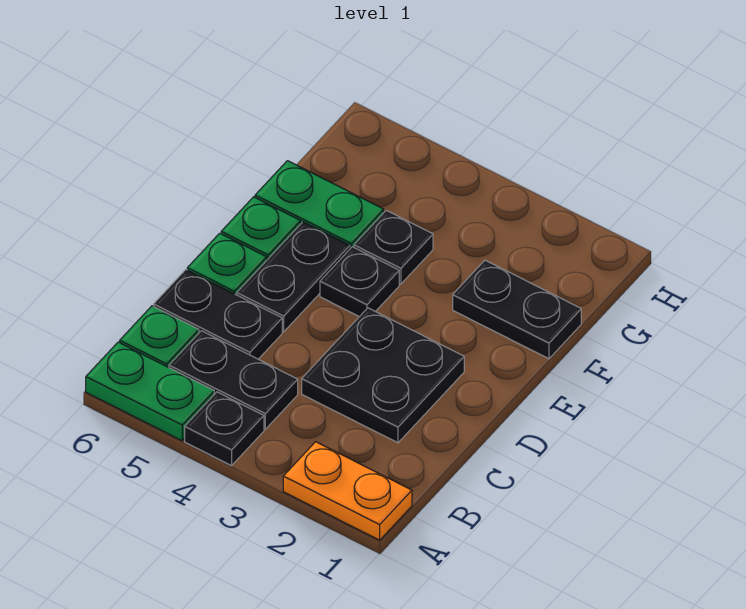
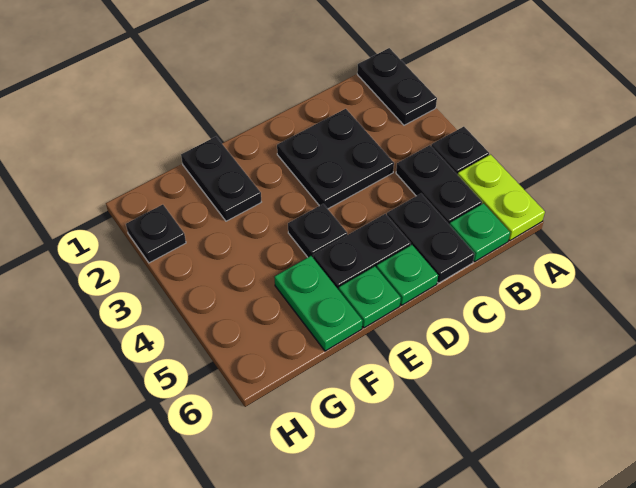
orange 1x2 plate [283,442,412,540] -> black 1x2 plate [357,48,437,125]
green 1x2 plate [86,342,214,441] -> lime 1x2 plate [458,154,545,241]
black 1x1 plate [354,210,433,284] -> black 1x1 plate moved to [126,205,186,263]

